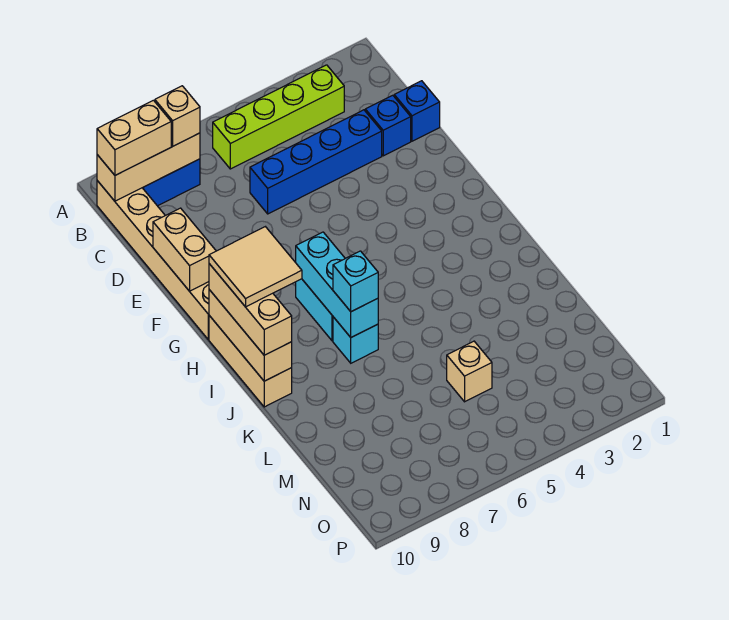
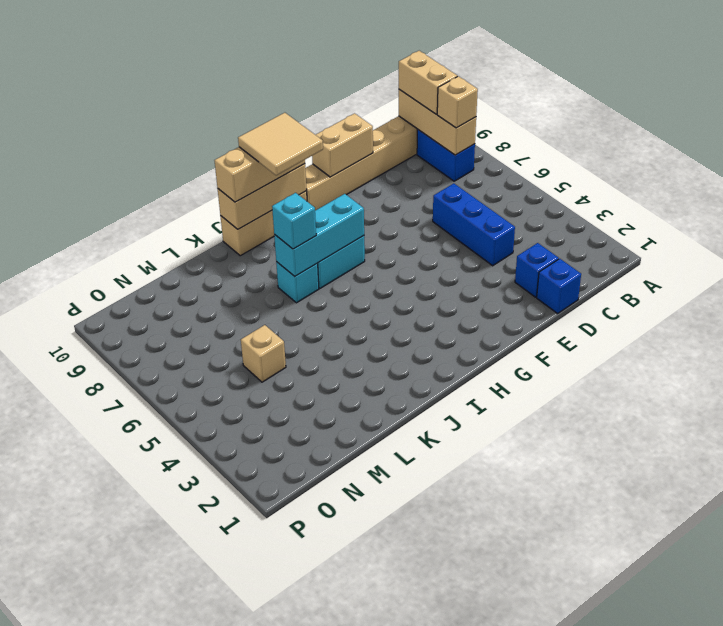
lime 1x4 brick [213,65,344,169] -> none
blue 1x4 brick [250,110,382,214] -> blue 1x3 brick [433,183,515,266]

